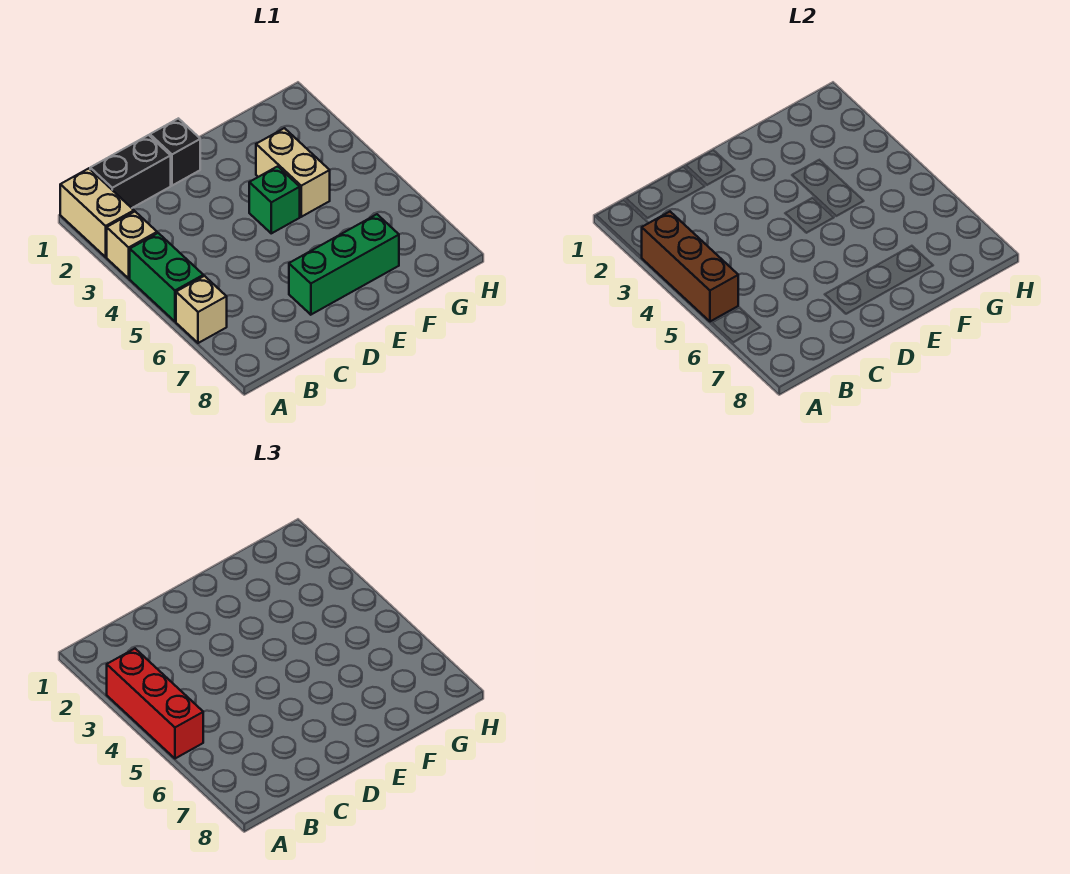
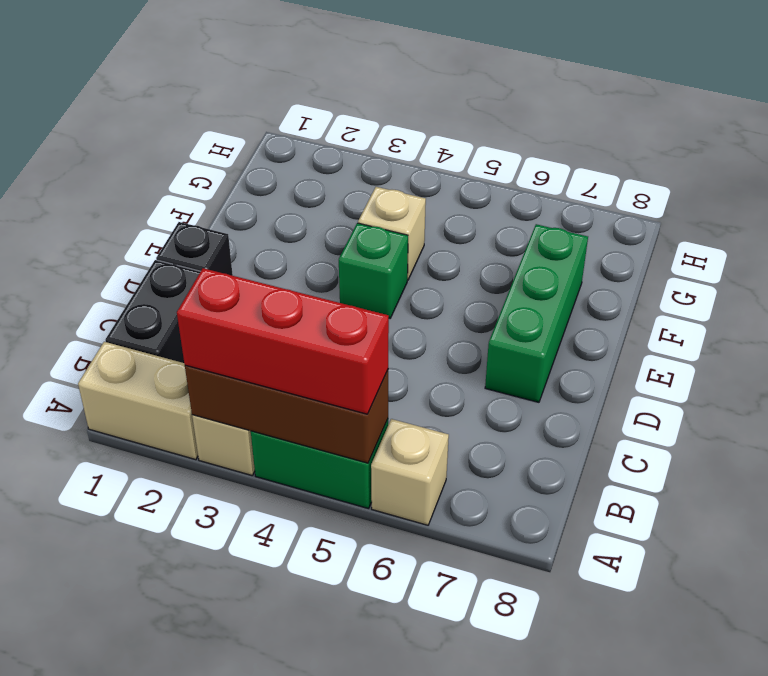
tan 1x2 brick [256,128,330,217] -> tan 1x1 brick [358,187,426,280]

